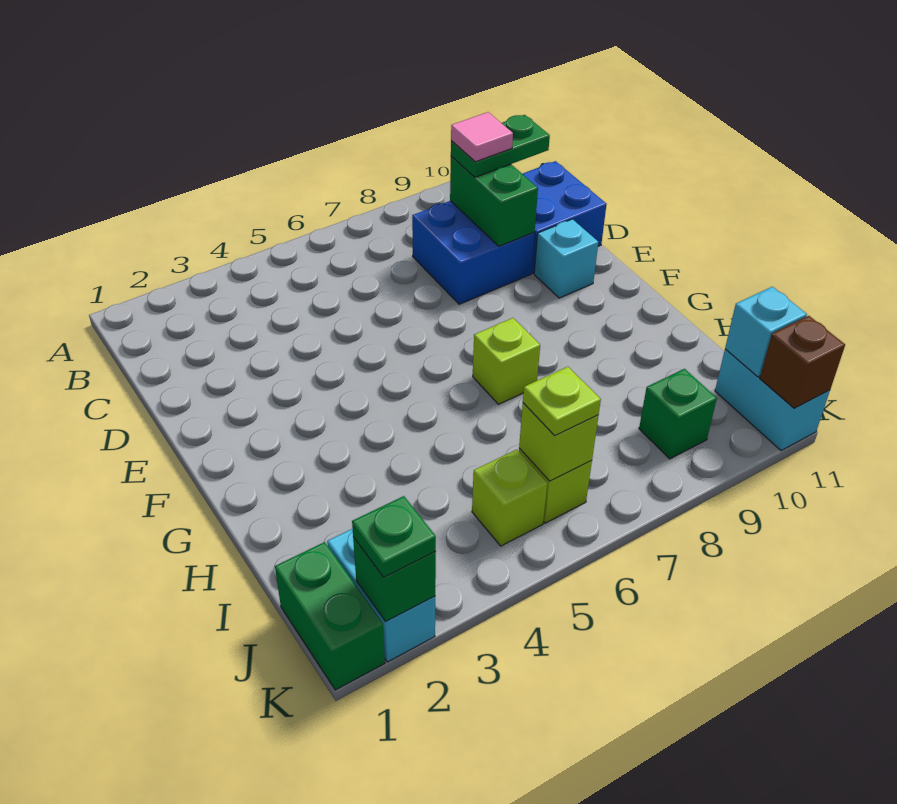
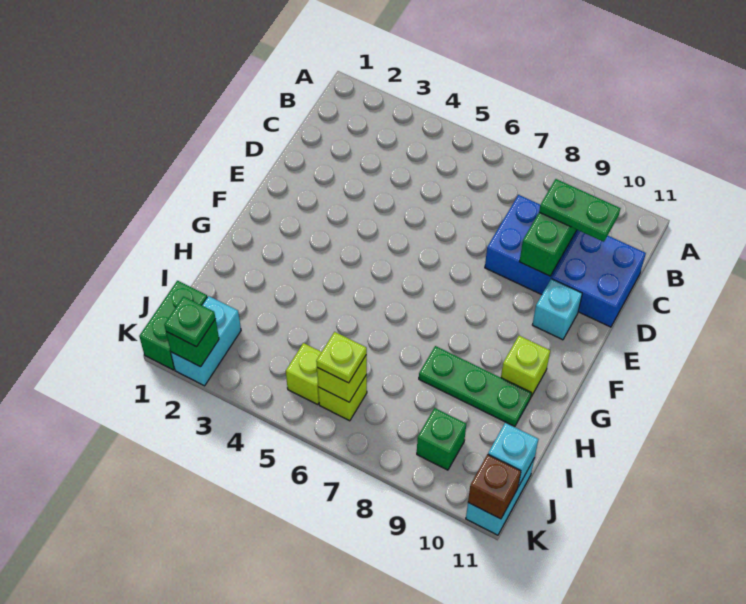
pink 1x1 tile [451,112,513,162] -> none
lime 1x1 brick [473,318,540,404] -> lime 1x1 brick moved to [501,336,550,397]
none -> green 1x3 plate [419,346,531,426]

